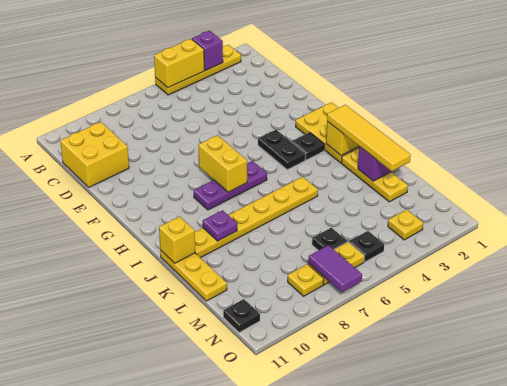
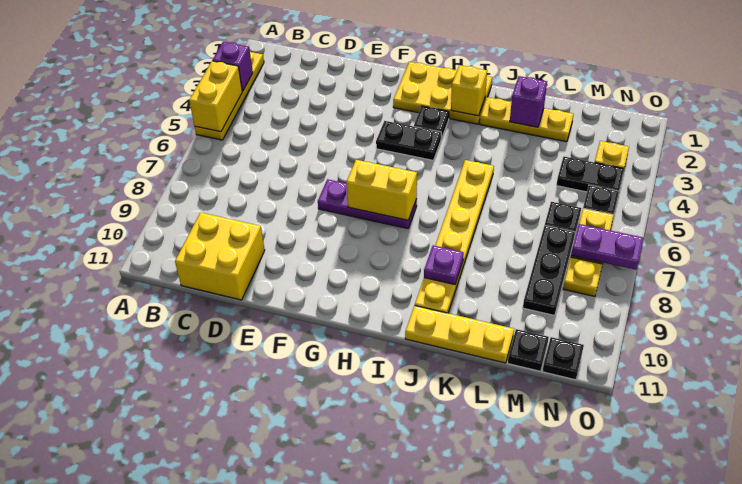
purple 1x3 plate [194,161,267,210] -> purple 1x3 plate turned to [318,179,417,228]
yellow 1x4 tile [327,105,411,171] -> none
yellow 1x1 brick [159,216,195,263] -> none
none -> black 1x2 plate [557,157,624,192]
none -> black 1x3 plate [523,225,575,315]
none -> black 1x1 plate [508,329,549,371]
purple 1x2 tile [309,245,362,292] -> purple 1x2 plate [571,224,643,270]

